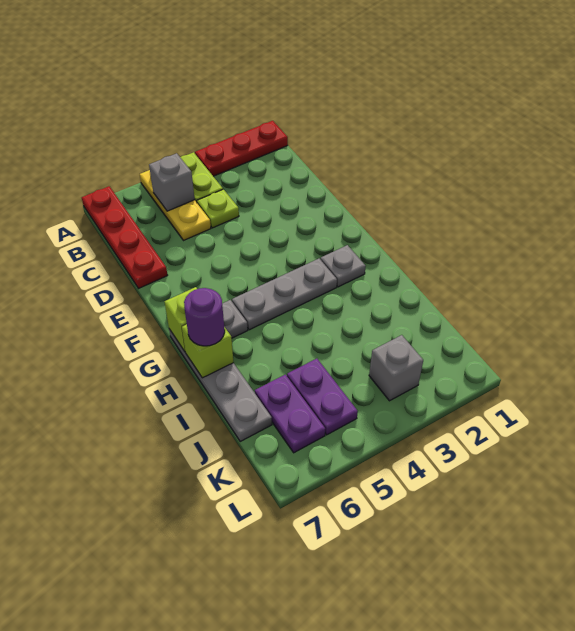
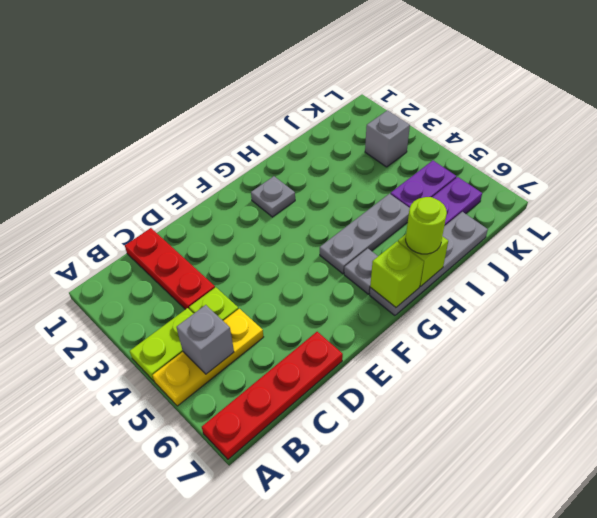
red 1x3 plate [195,121,288,176] -> red 1x3 plate moved to [125,228,215,310]
grey 1x3 plate [232,259,337,330] -> grey 1x3 plate turned to [320,194,410,274]
purple 1x1 round brick [184,288,225,346] -> lime 1x1 round brick [406,197,447,254]

